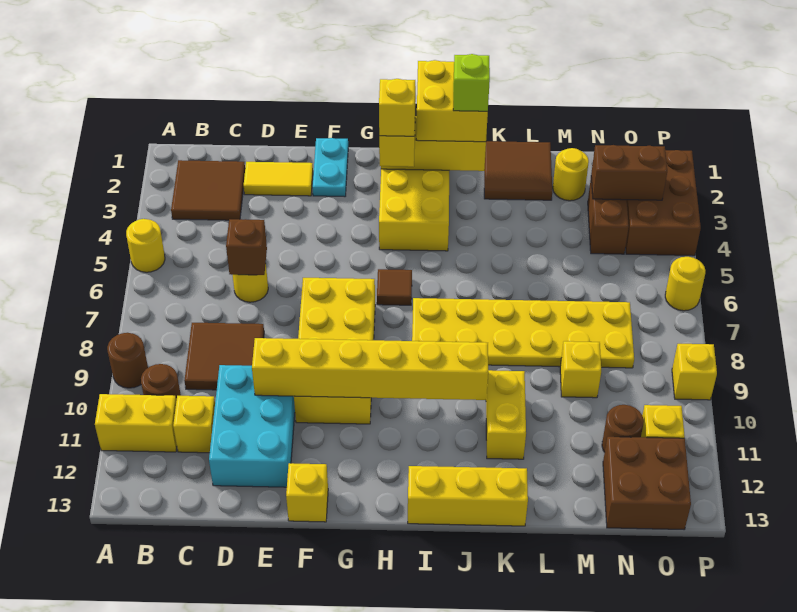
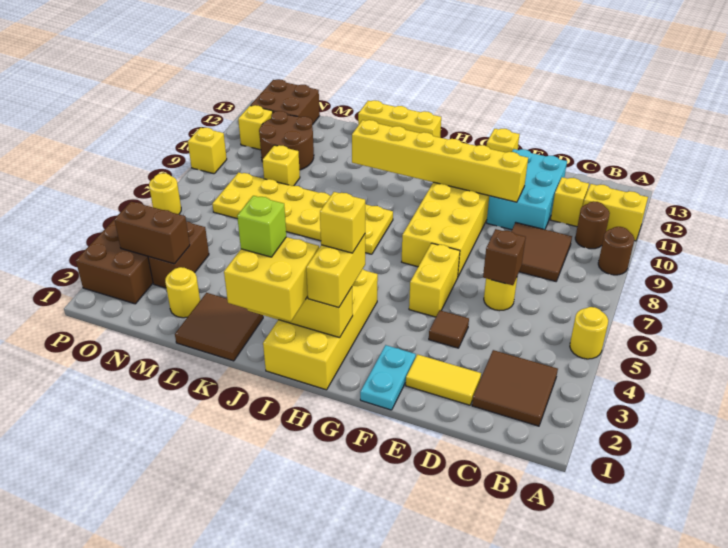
brown 1x1 tile [377,269,412,305] -> brown 1x1 tile moved to [429,310,469,348]
yellow 1x2 brick [486,370,526,459] -> yellow 1x2 brick moved to [409,243,460,317]
brown 1x1 round brick [602,405,644,452] -> brown 2x2 round brick [259,111,314,170]

